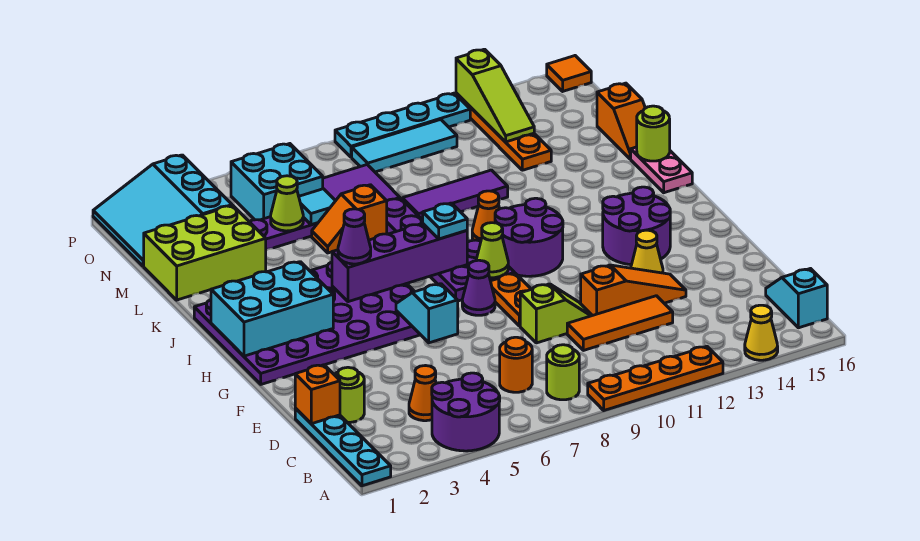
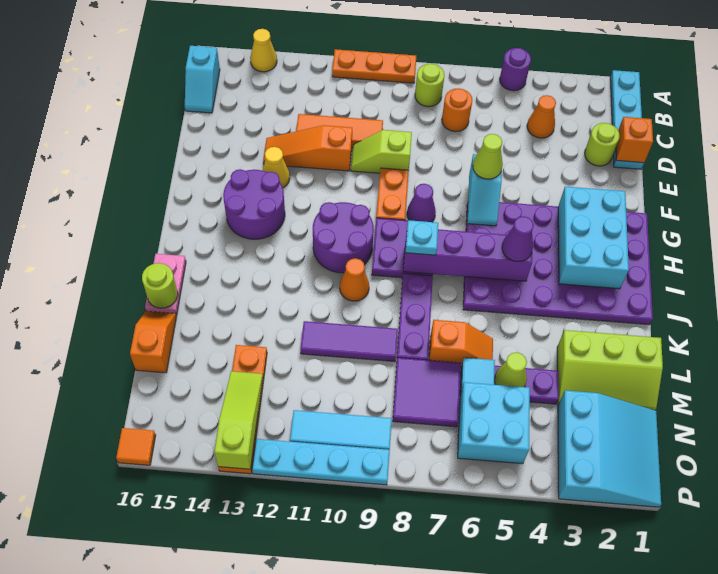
purple 2x2 round brick [432,373,500,451] -> purple 1x1 round brick [500,48,531,91]
orange 1x4 plate [588,346,723,410] -> orange 1x3 plate [332,49,416,83]
cyan 2x3 brick [211,262,333,356] -> cyan 2x3 brick turned to [558,187,629,289]
lime 1x1 cone [476,223,508,278] -> lime 1x1 cone moved to [473,134,503,179]
lime 2x3 brick [144,205,266,300] -> lime 2x3 slope [557,330,663,410]

